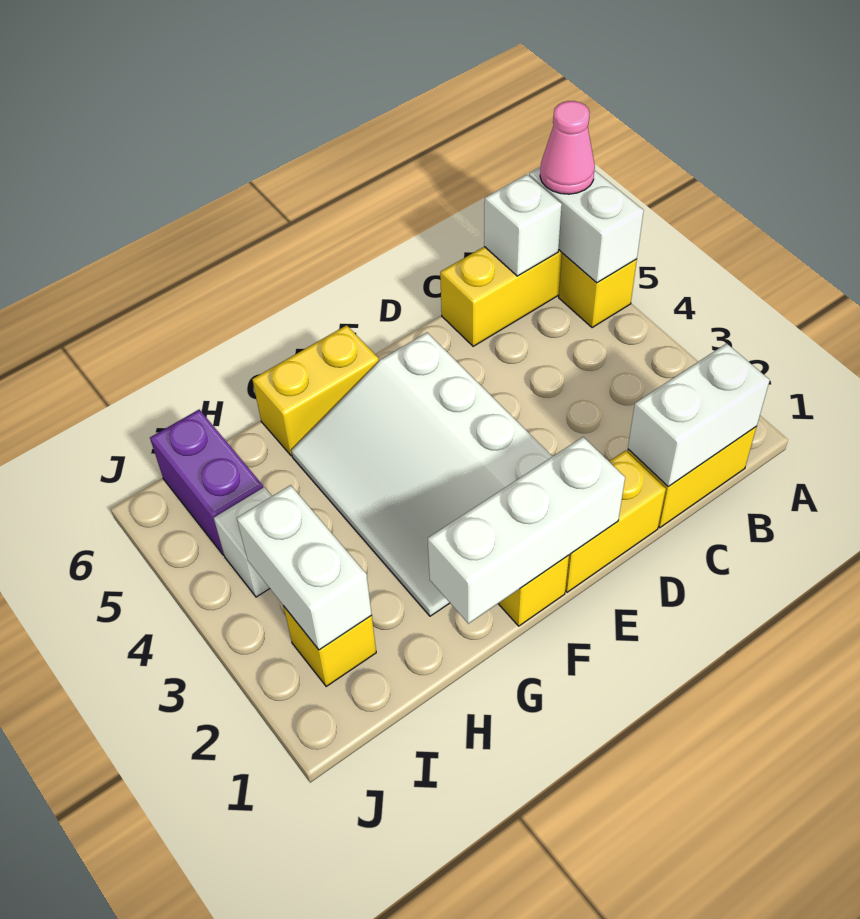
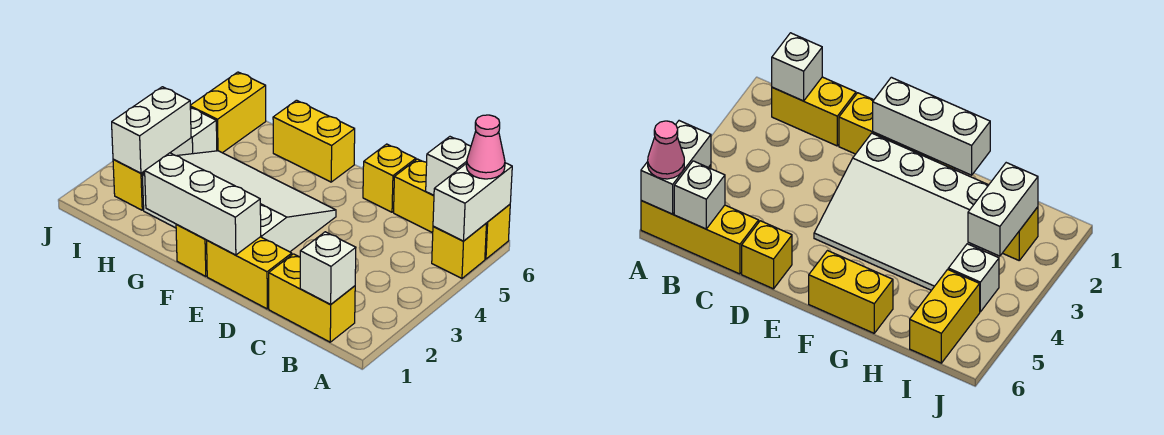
white 1x2 brick [628,343,770,487] -> white 1x1 brick [300,232,356,305]
none -> yellow 1x1 brick [363,144,416,212]
white 3x4 slope [291,333,553,616] -> white 3x4 slope turned to [142,151,336,252]
purple 1x2 brick [150,410,263,555] -> yellow 1x2 brick [190,72,266,153]

